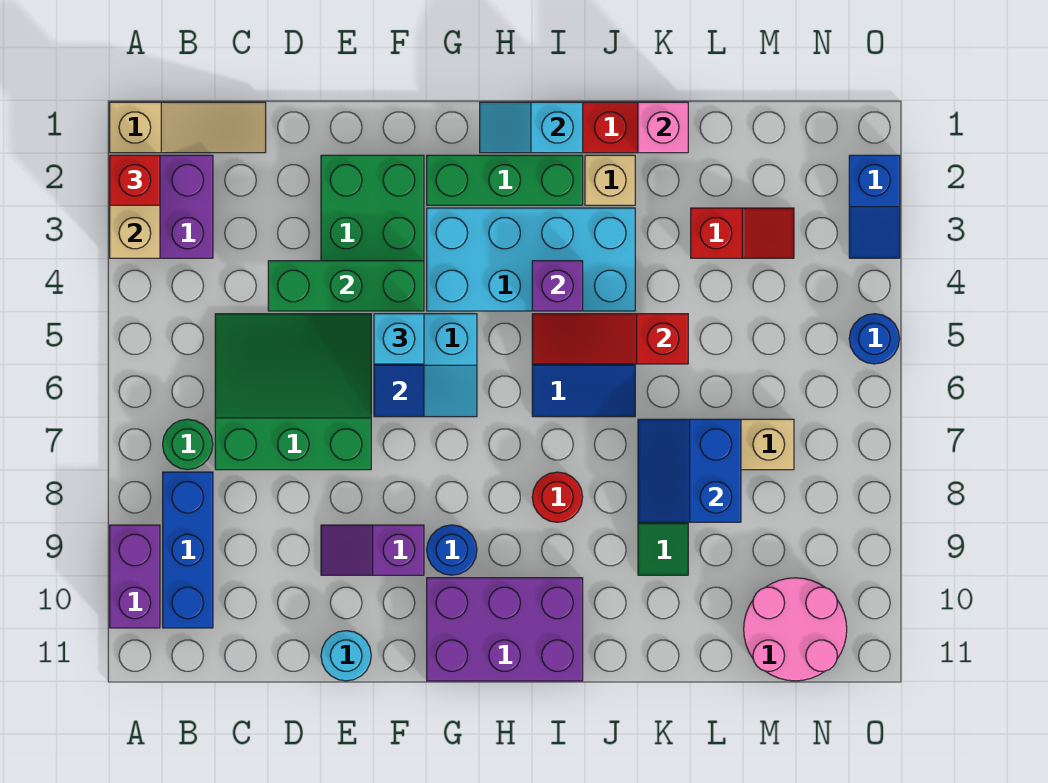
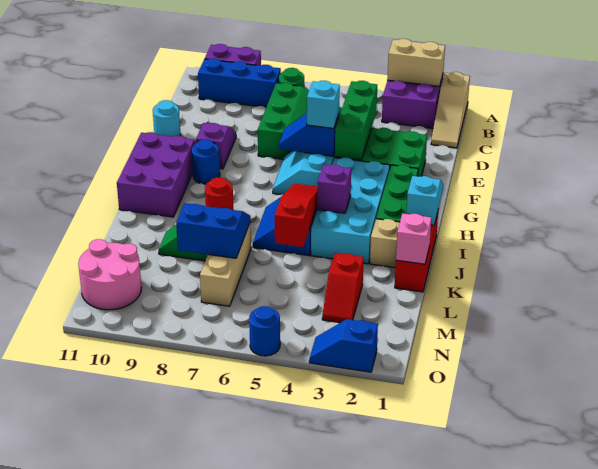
red 1x1 brick [110,155,160,205] -> none

